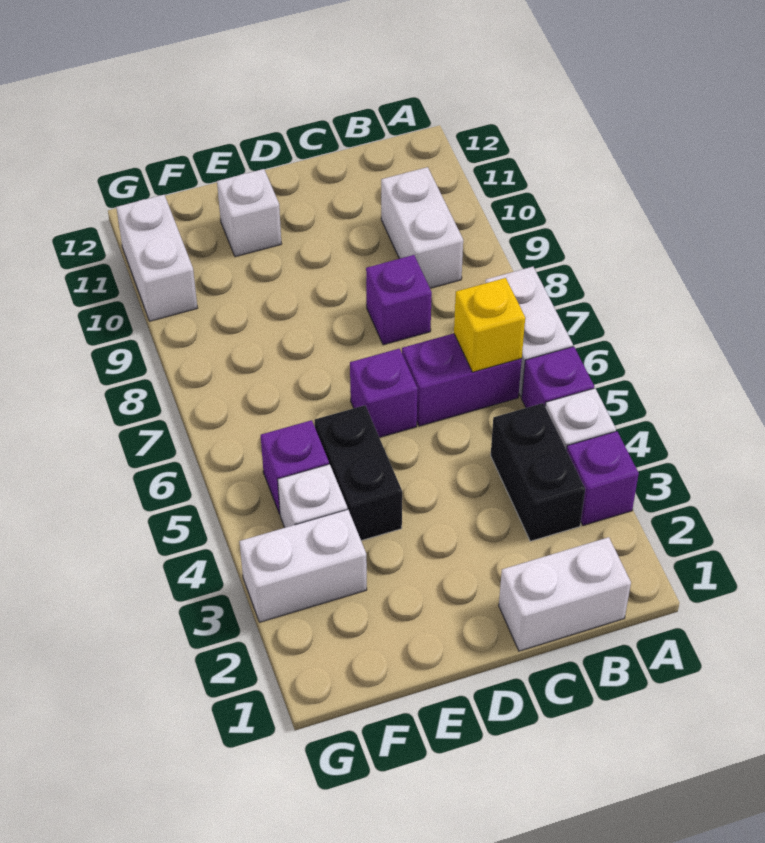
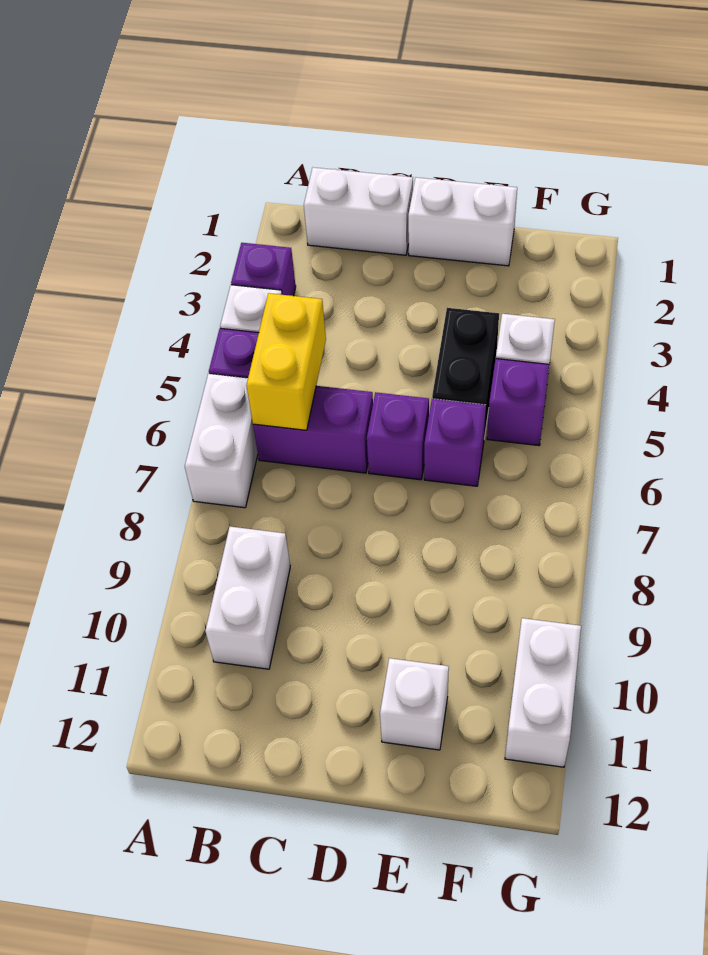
black 1x2 brick [491,403,585,541] -> none
yellow 1x1 brick [454,278,525,372] -> yellow 1x2 brick [246,293,326,430]
purple 1x1 brick [366,255,432,345] -> purple 1x1 brick moved to [424,399,486,486]
white 1x2 brick [239,509,367,622] -> white 1x2 brick moved to [408,177,517,266]

